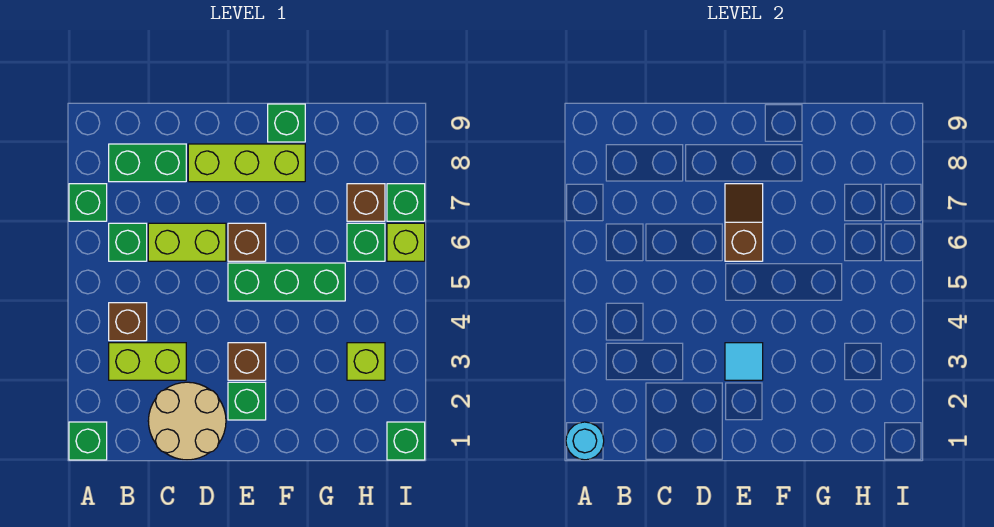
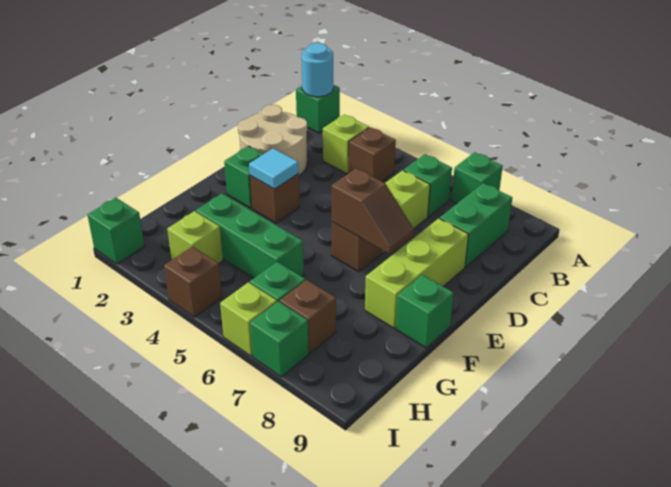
lime 1x2 brick [109,343,186,380] -> lime 1x1 brick [323,115,369,174]
green 1x3 brick [228,263,345,301] -> green 1x3 brick turned to [196,193,304,278]
none -> brown 1x1 brick [164,246,222,317]

